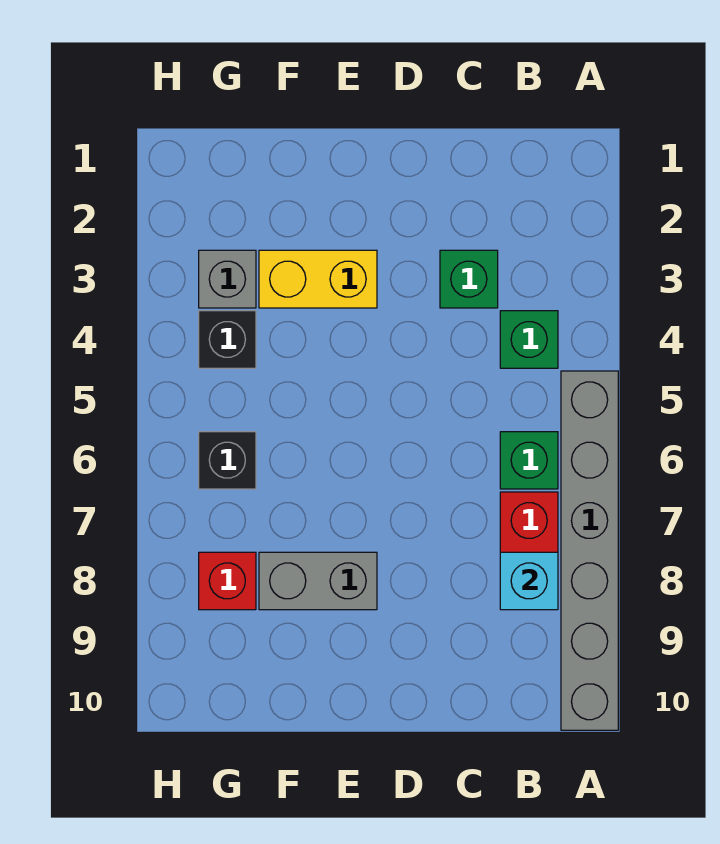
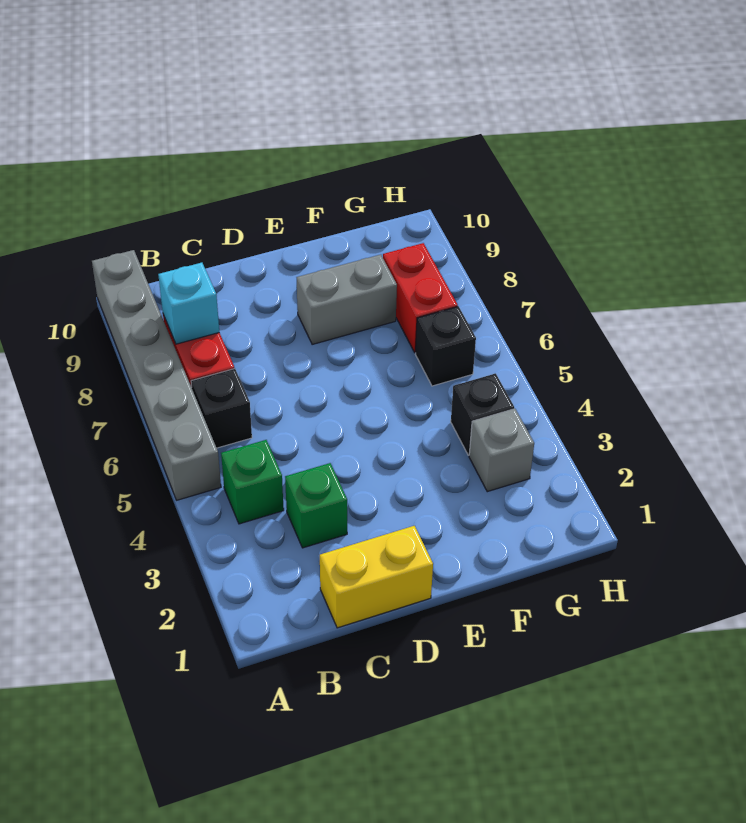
green 1x1 brick [500,432,558,489] -> black 1x1 brick [191,369,252,448]
yellow 1x2 brick [259,250,377,308] -> yellow 1x2 brick moved to [320,526,433,628]
red 1x1 brick [199,552,256,610] -> red 1x2 brick [383,243,458,353]

